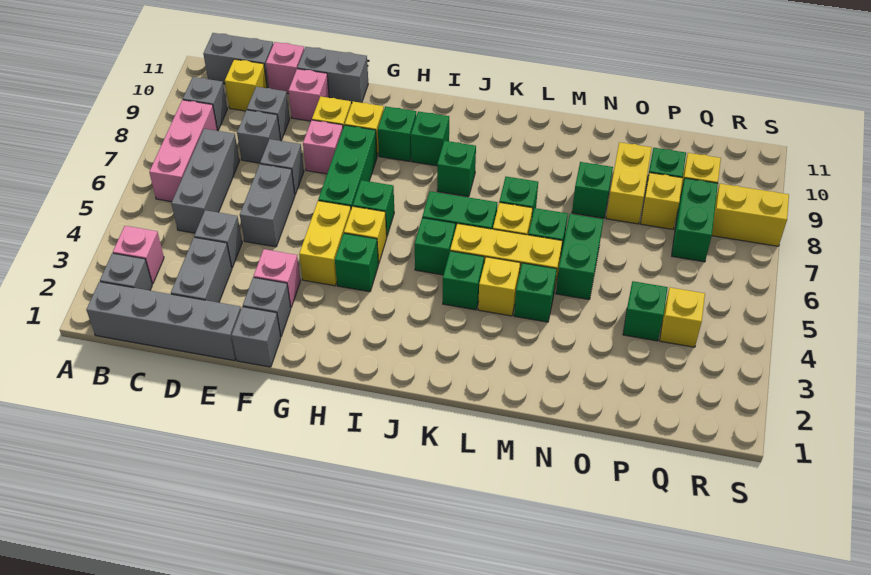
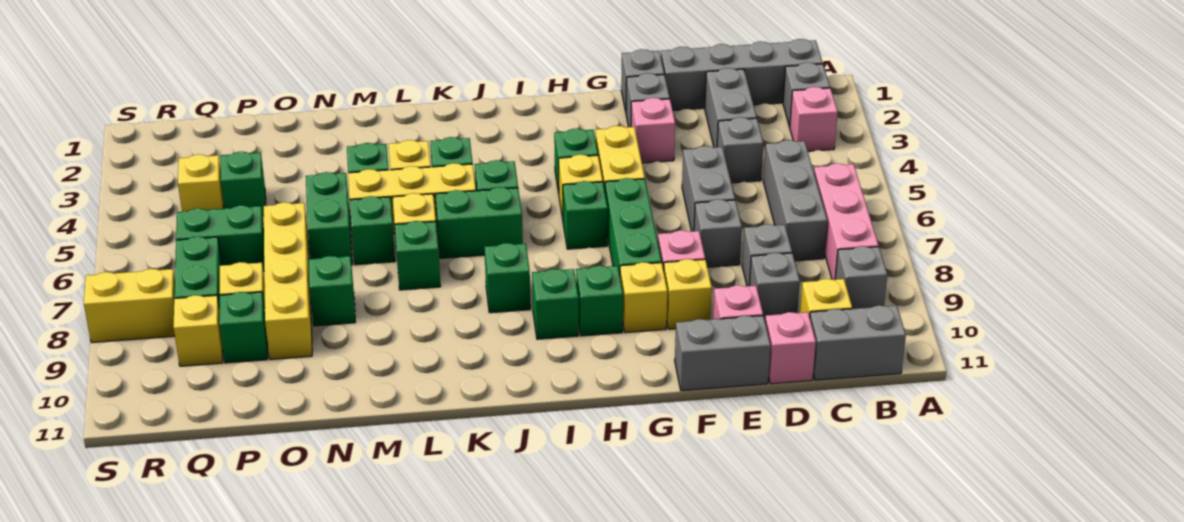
yellow 1x2 brick [606,142,652,224] -> yellow 1x4 brick [264,202,312,360]
none -> green 1x2 brick [176,205,264,271]

